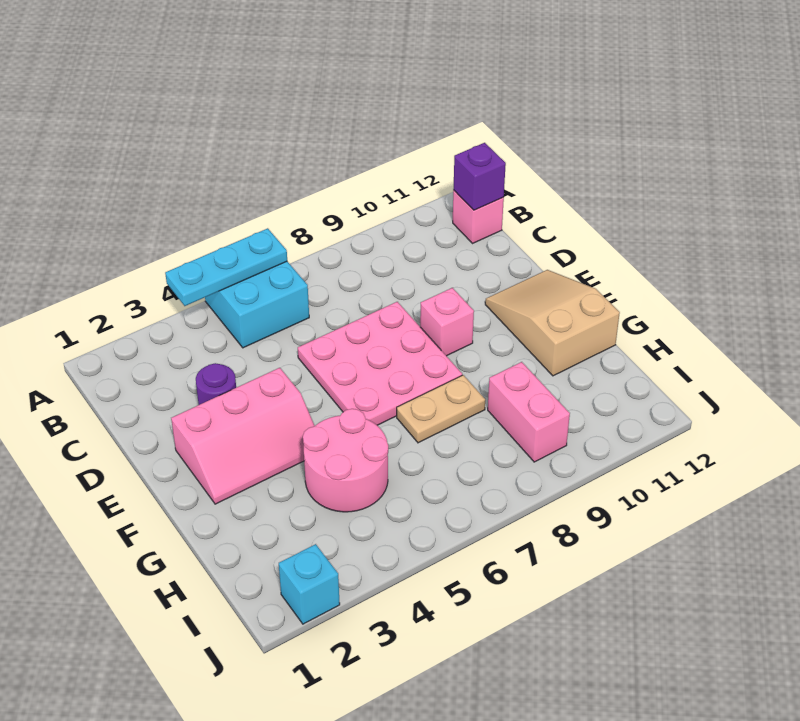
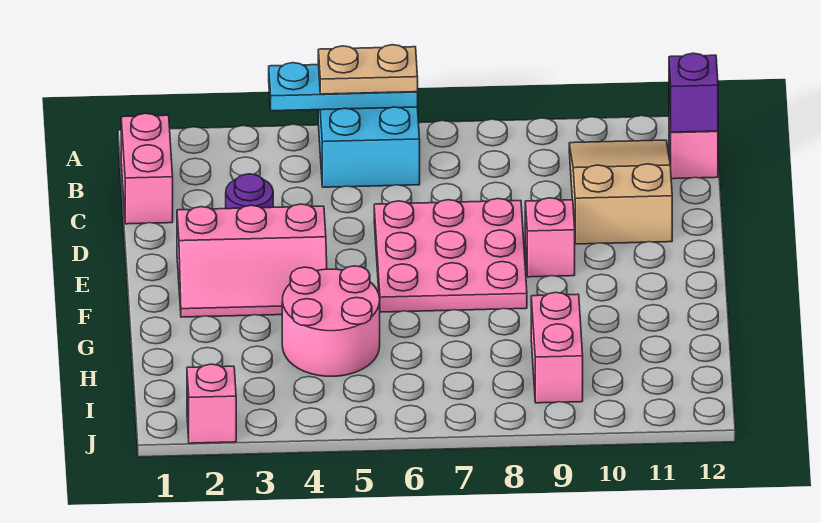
none -> pink 1x2 brick [121,113,173,224]
tan 2x3 slope [485,270,620,376] -> tan 2x3 slope moved to [569,140,672,244]
tan 1x2 plate [397,375,485,443] -> tan 1x2 plate moved to [318,45,418,94]
cyan 1x1 brick [279,544,340,624] -> pink 1x1 brick [187,364,236,443]

